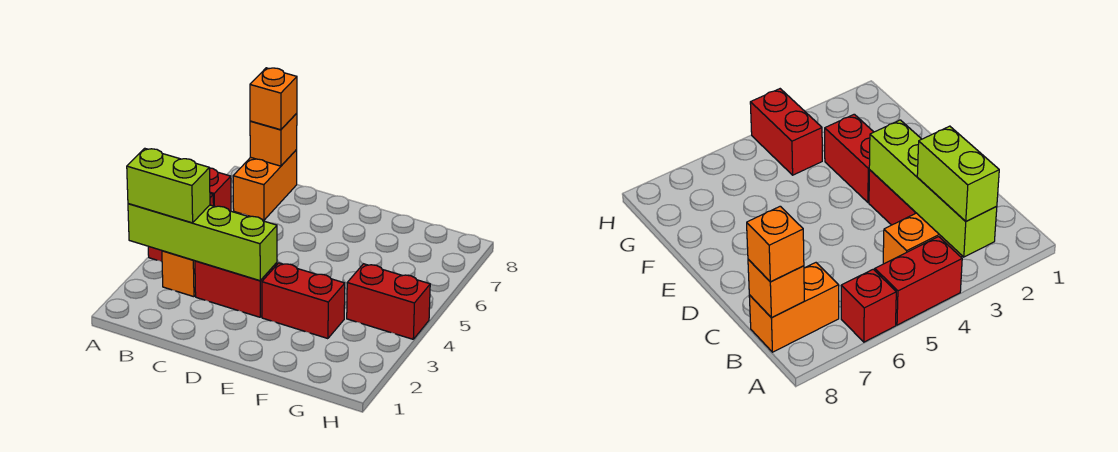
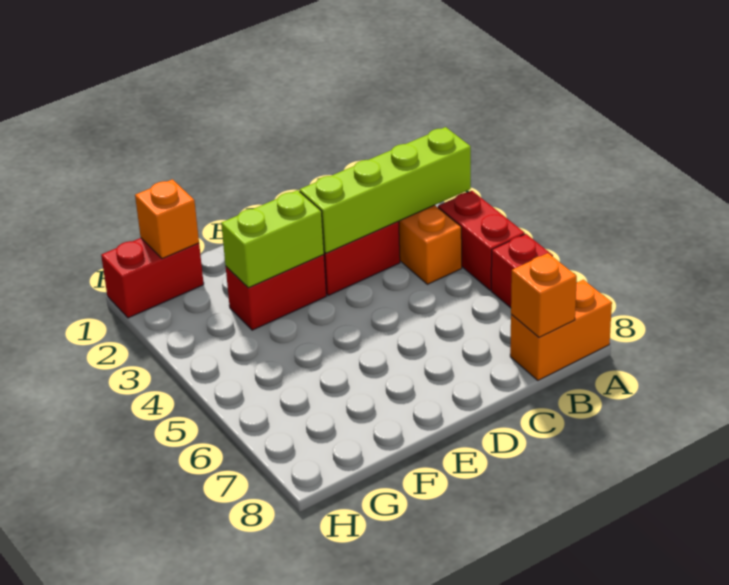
lime 1x2 brick [127,148,210,223] -> lime 1x2 brick moved to [221,190,324,288]
orange 1x2 brick [233,150,297,220] -> orange 1x2 brick turned to [510,280,612,380]
orange 1x1 brick [250,68,297,130] -> orange 1x1 brick moved to [135,179,199,259]
red 1x2 brick [347,264,430,339] -> red 1x2 brick moved to [101,238,204,318]

